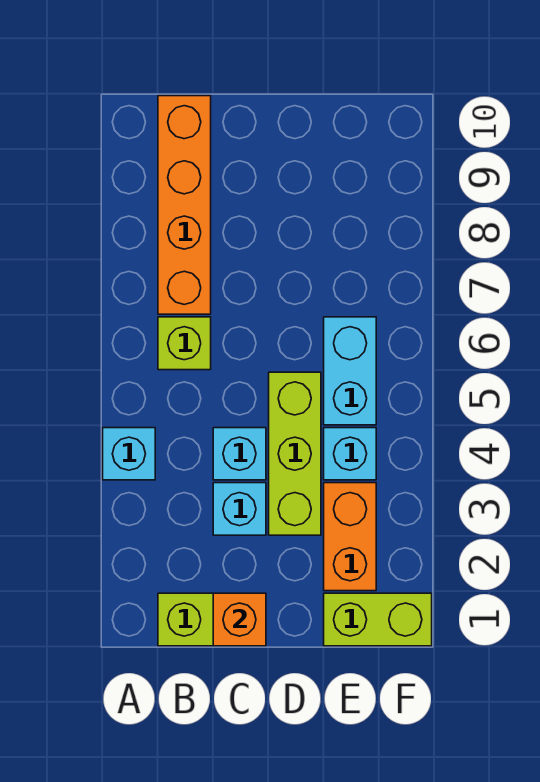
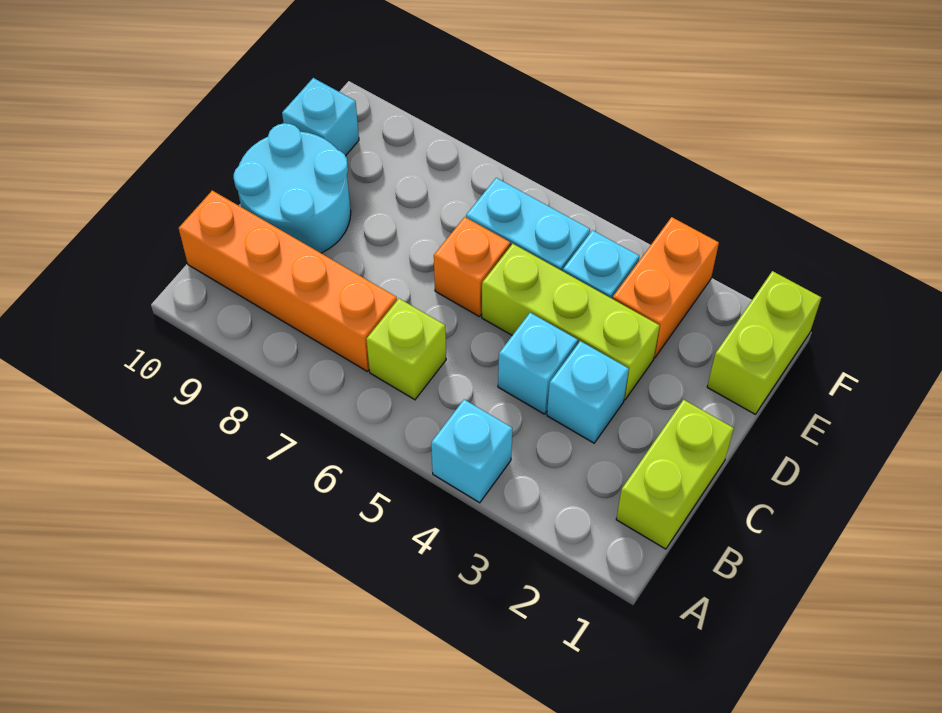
orange 1x1 brick [213,593,266,646] -> orange 1x1 brick moved to [434,217,510,317]
none -> cyan 2x2 round brick [234,123,351,253]
orange 1x2 brick [324,483,376,591] -> orange 1x2 brick turned to [613,217,719,358]
none -> cyan 1x1 brick [282,78,359,156]

